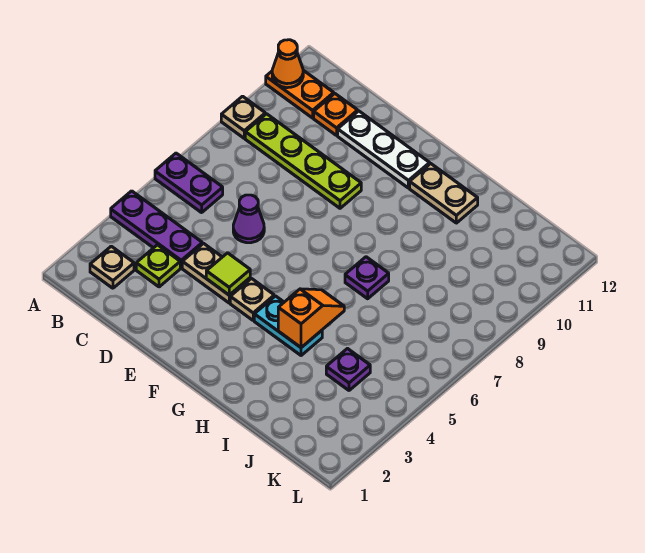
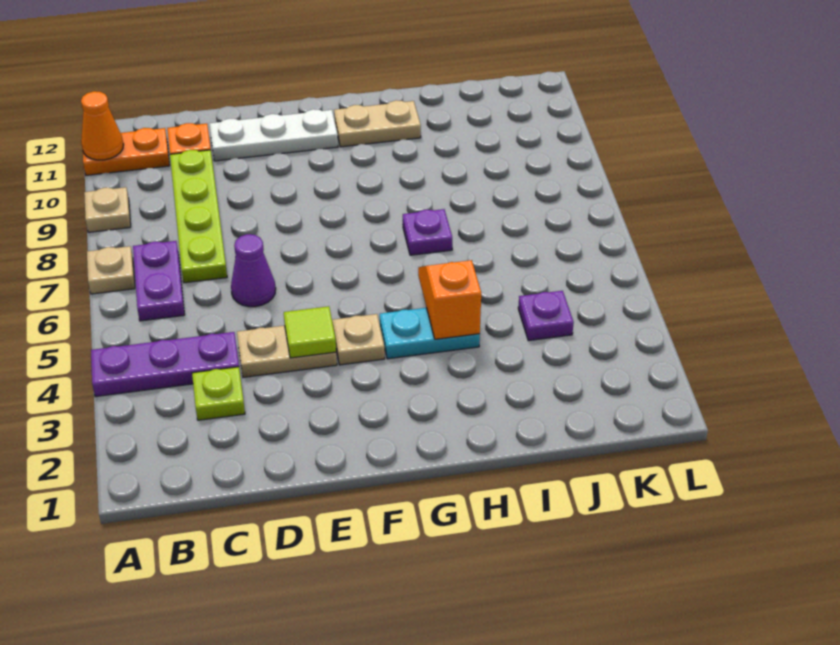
purple 1x2 plate [155,153,223,213] -> purple 1x2 plate turned to [133,241,185,321]
tan 1x1 plate [90,246,134,288] -> tan 1x1 plate moved to [87,246,135,294]
lime 1x4 plate [245,114,361,208] -> lime 1x4 plate turned to [170,150,227,283]

